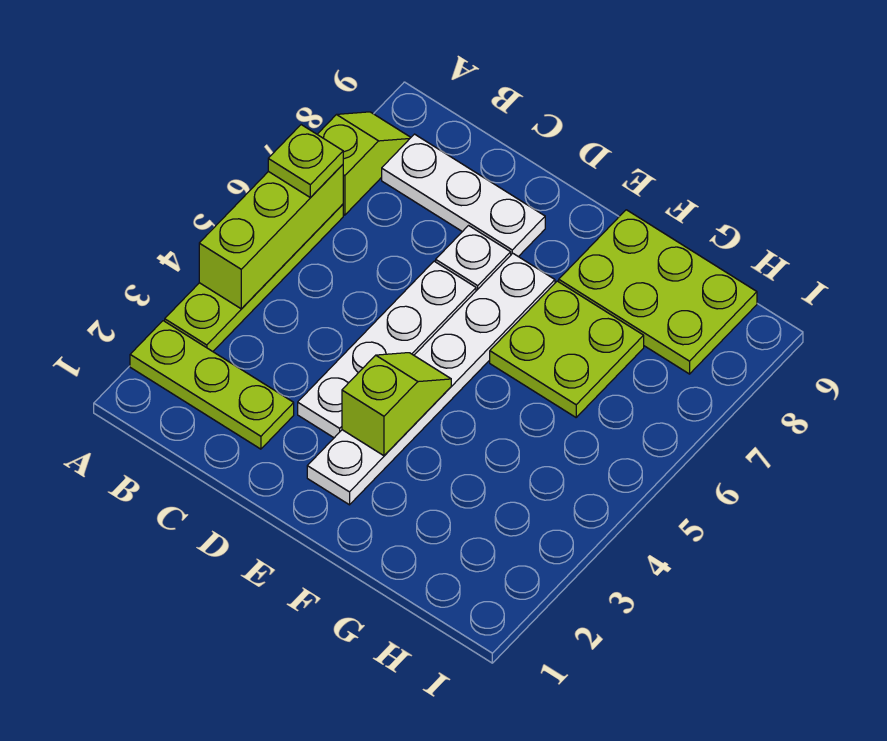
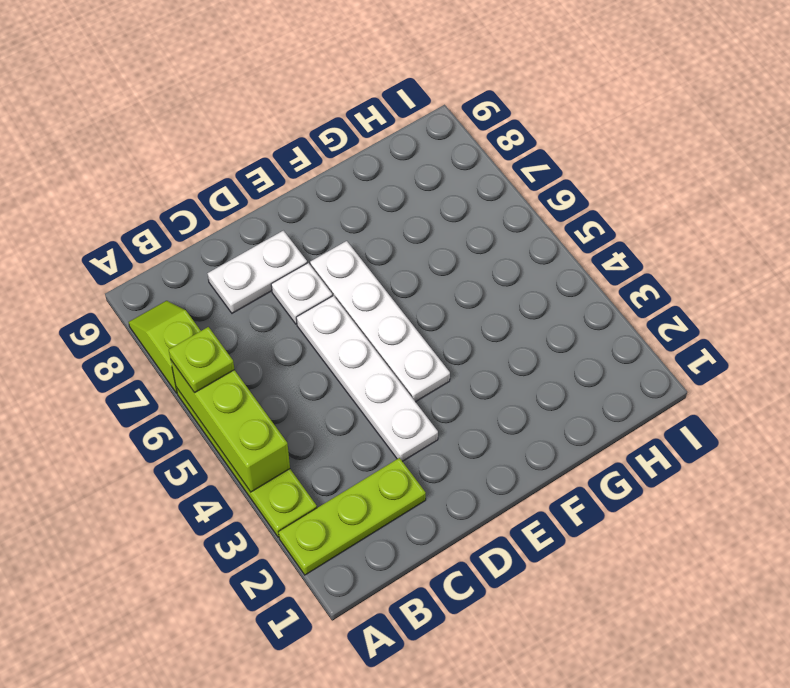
white 1x3 plate [382,134,545,257] -> white 1x2 plate [208,231,307,313]
white 1x6 plate [307,253,555,505] -> white 1x4 plate [310,241,450,402]
lime 1x2 slope [342,353,451,456] -> none
lime 2x2 plate [490,281,644,417] -> none
lime 2x3 plate [559,210,757,374] -> none

